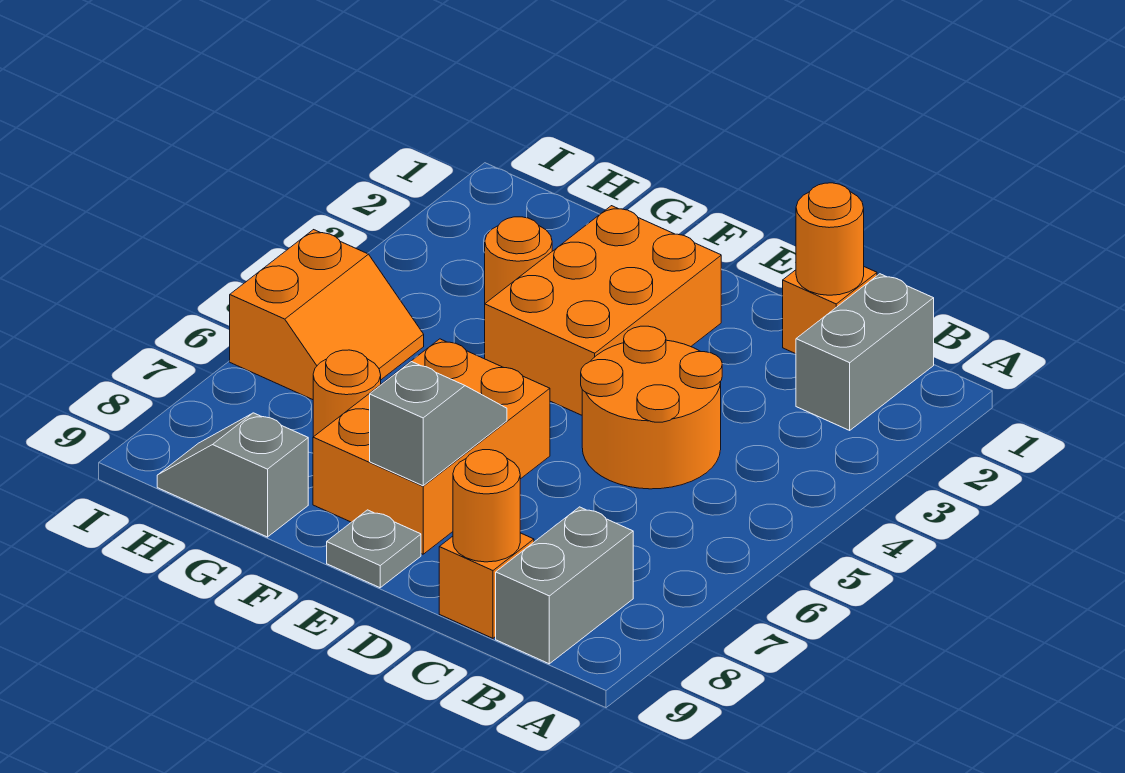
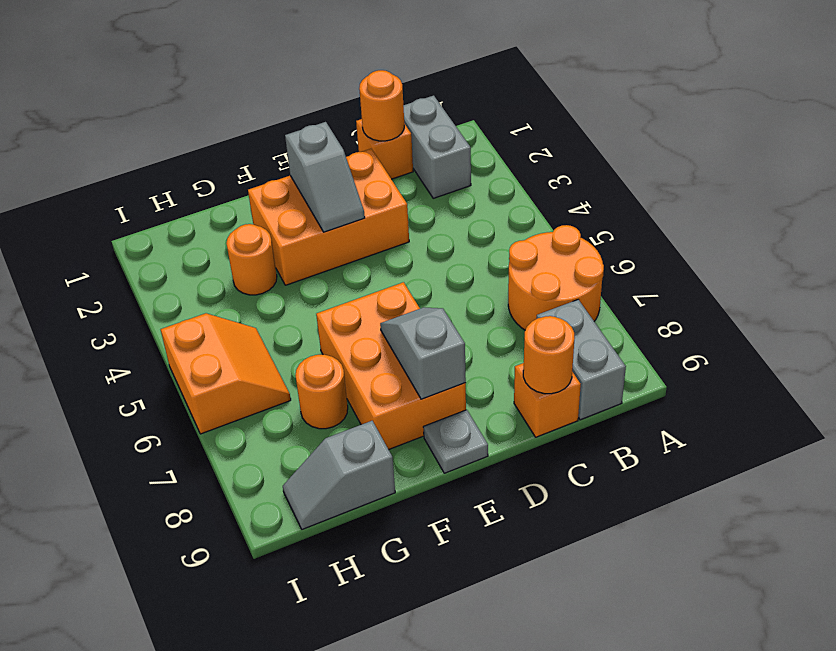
orange 2x2 round brick [581,326,722,489] -> orange 2x2 round brick moved to [508,225,604,330]
orange 2x3 brick [485,206,721,415] -> orange 2x3 brick turned to [248,149,409,285]
none -> grey 1x2 slope [285,122,365,232]

